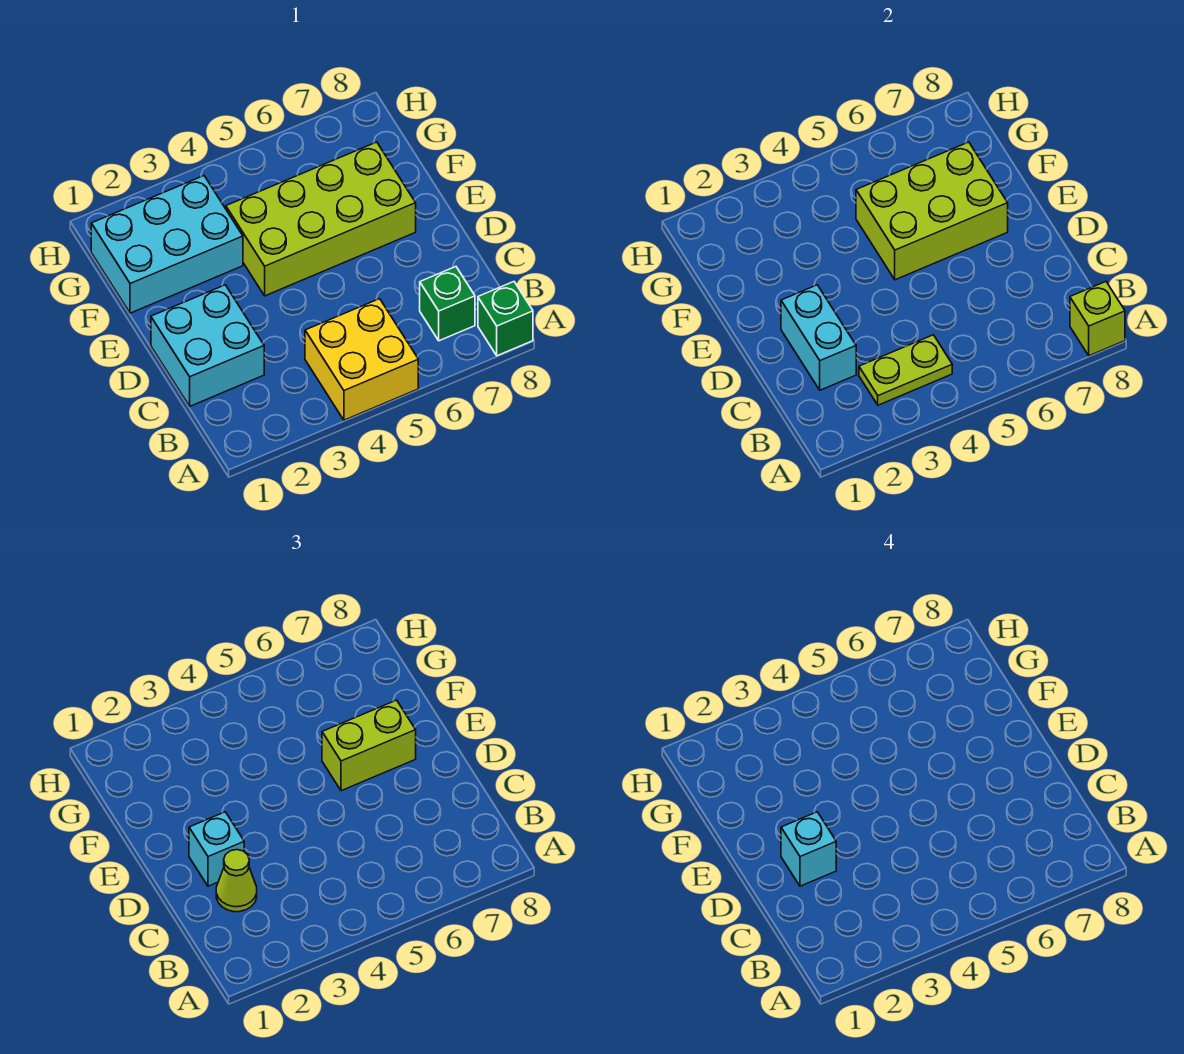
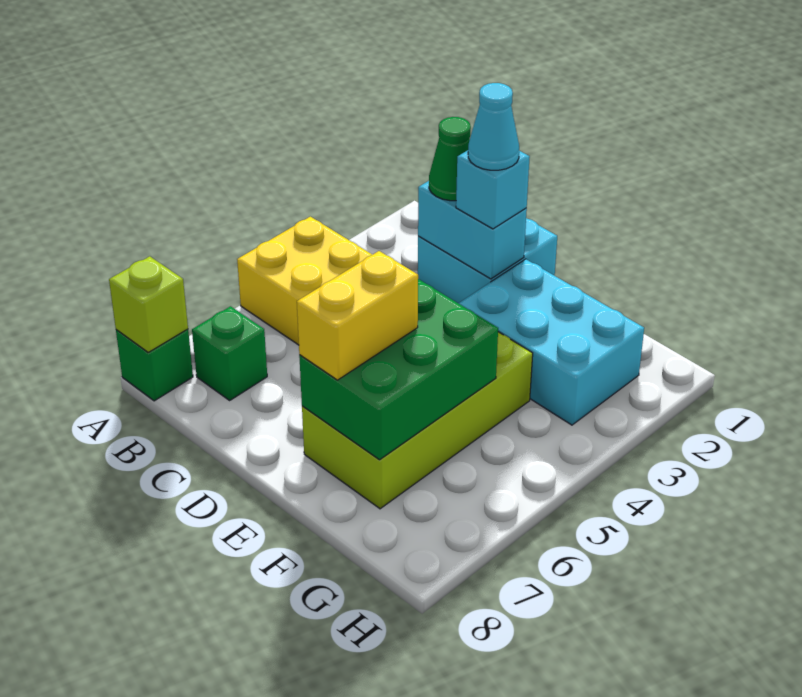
lime 1x2 plate [859,335,952,405] -> none
lime 1x1 cone [216,850,257,912] -> green 1x1 cone [429,117,471,201]
cyan 1x1 brick [781,812,836,886] -> cyan 1x1 cone [468,83,519,170]
lime 2x3 brick [856,142,1008,280] -> green 2x3 brick [299,279,498,460]
lime 1x2 brick [322,700,416,791] -> yellow 1x2 brick [297,251,418,380]
cyan 2x3 brick [91,176,243,313] -> cyan 2x3 brick turned to [459,259,644,425]

